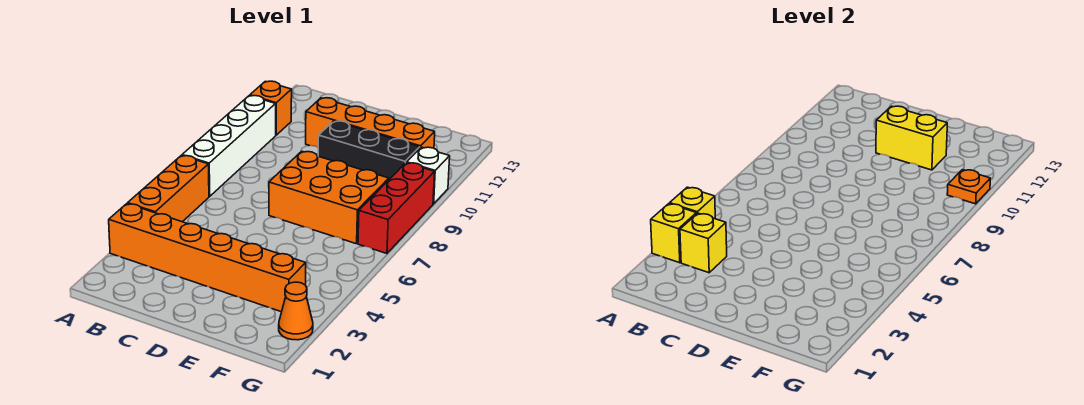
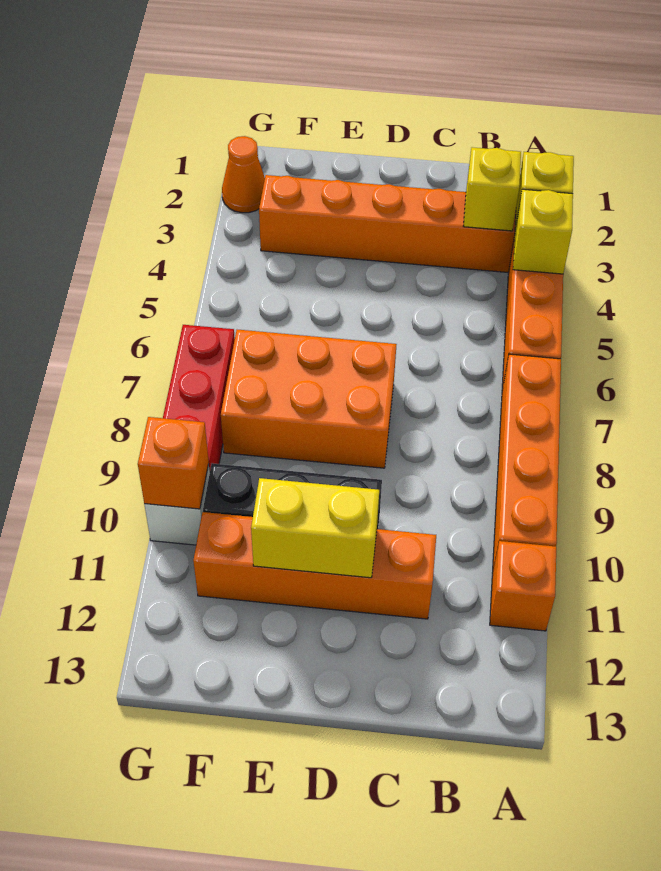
white 1x4 brick [182,96,276,196] -> orange 1x4 brick [492,354,561,574]
orange 1x1 plate [947,170,991,204] -> orange 1x1 brick [138,417,209,509]

